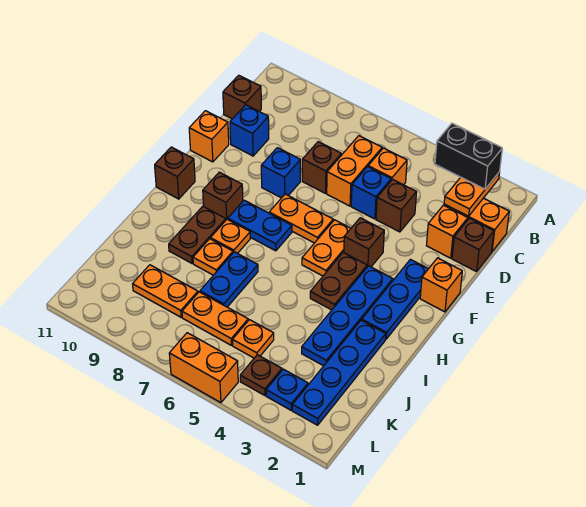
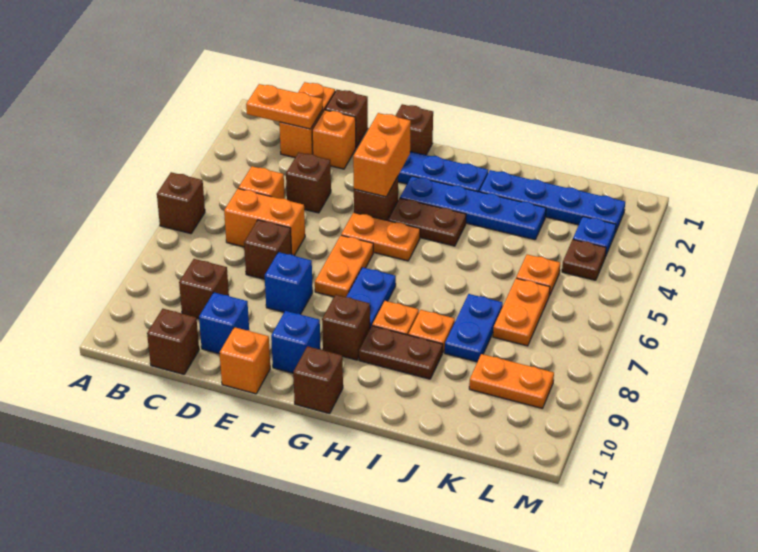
none -> brown 1x1 brick [157,172,205,234]
black 1x2 brick [435,123,502,189] -> none
none -> brown 1x1 brick [179,259,229,319]
blue 1x1 brick [351,167,391,219] -> blue 1x1 brick moved to [271,311,321,373]
orange 1x1 brick [420,258,462,312] -> brown 1x1 brick [395,104,433,155]
blue 1x2 plate [200,252,258,307] -> blue 1x2 plate turned to [445,294,503,362]
orange 1x2 plate [133,265,198,317] -> orange 1x2 plate turned to [469,354,554,408]
orange 1x2 brick [169,333,238,403] -> orange 1x2 brick moved to [353,113,411,197]

